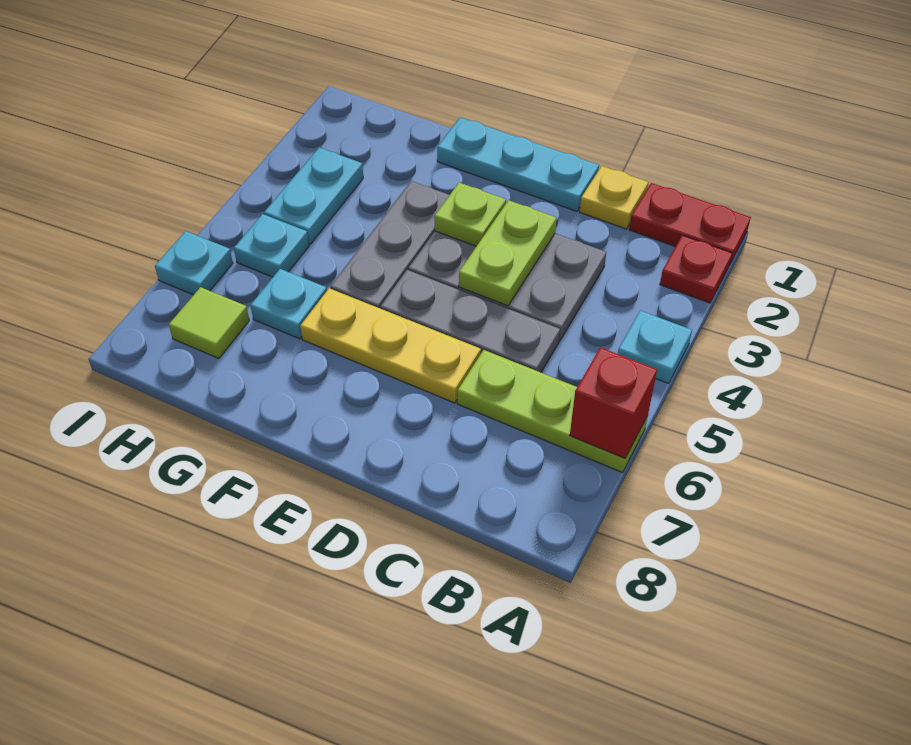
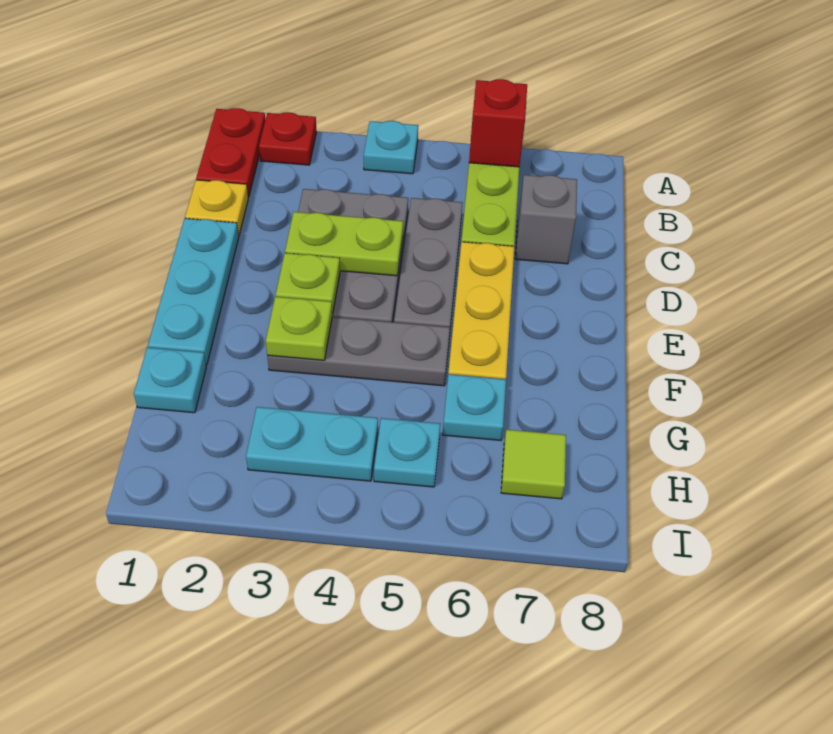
none -> grey 1x1 brick [515,175,577,264]
none -> lime 1x1 plate [266,297,332,360]
cyan 1x1 plate [155,231,233,295] -> cyan 1x1 plate moved to [134,347,206,413]

